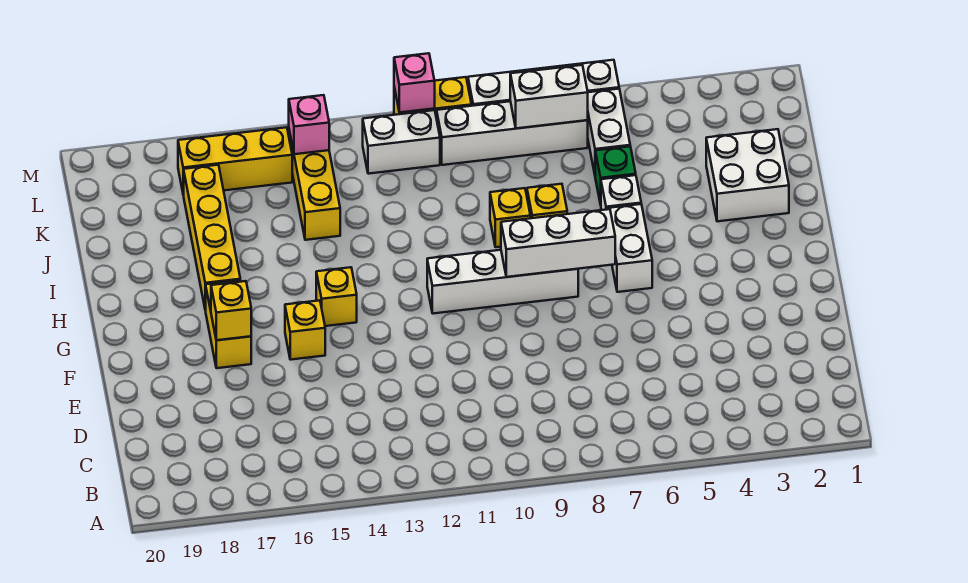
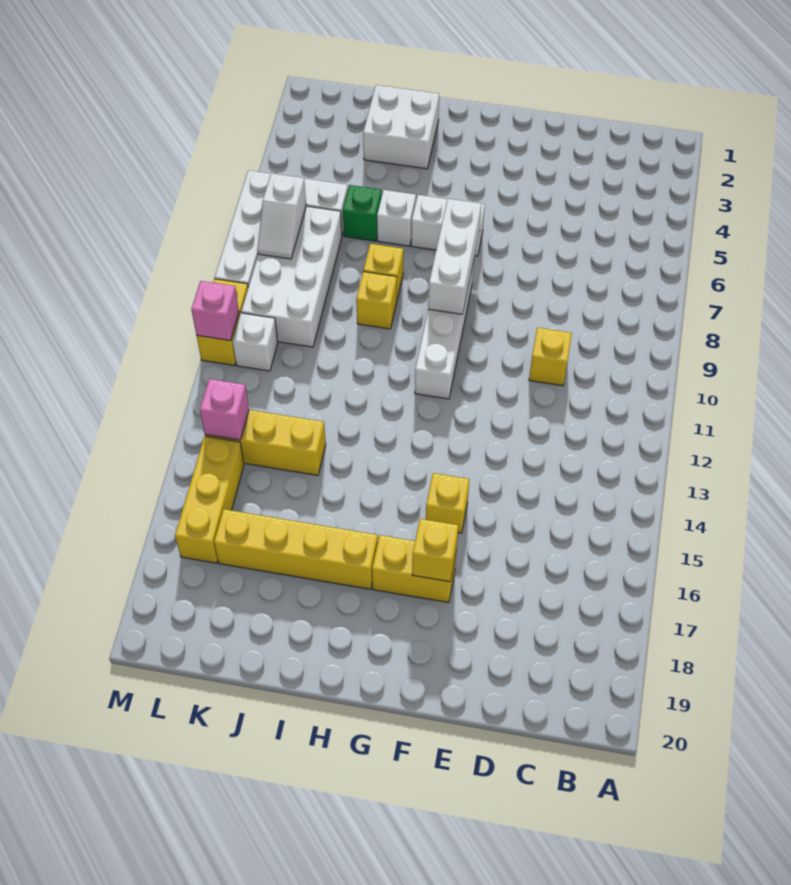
yellow 1x1 brick [316,267,357,326] -> yellow 1x1 brick moved to [529,328,572,386]
white 1x4 brick [437,101,588,165] -> white 2x4 brick [241,206,342,347]
white 1x2 brick [510,65,588,128] -> white 1x2 slope [258,173,306,259]
white 1x2 brick [363,110,440,174] -> white 1x1 brick [233,313,278,371]

